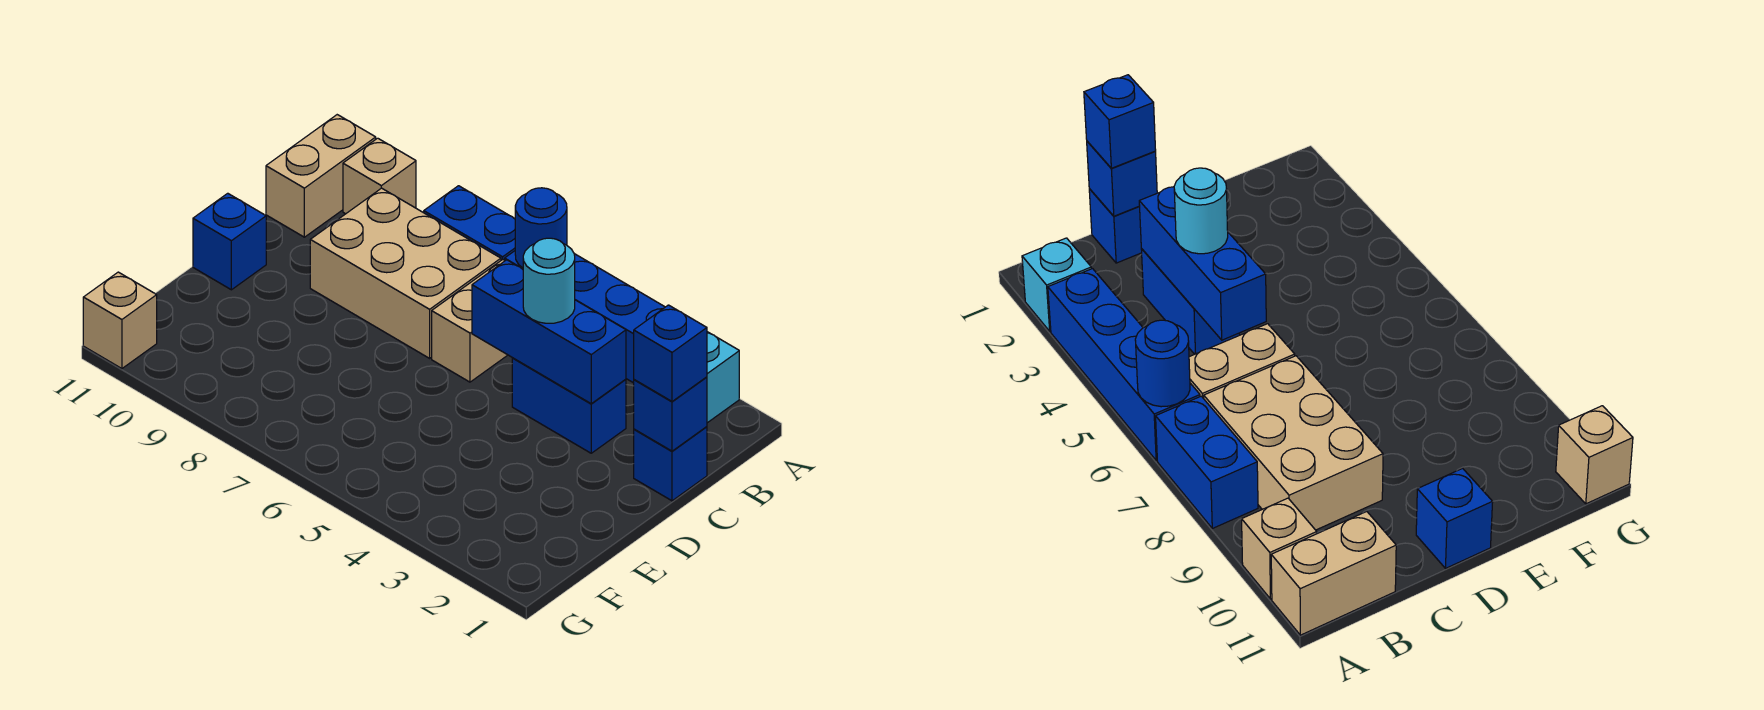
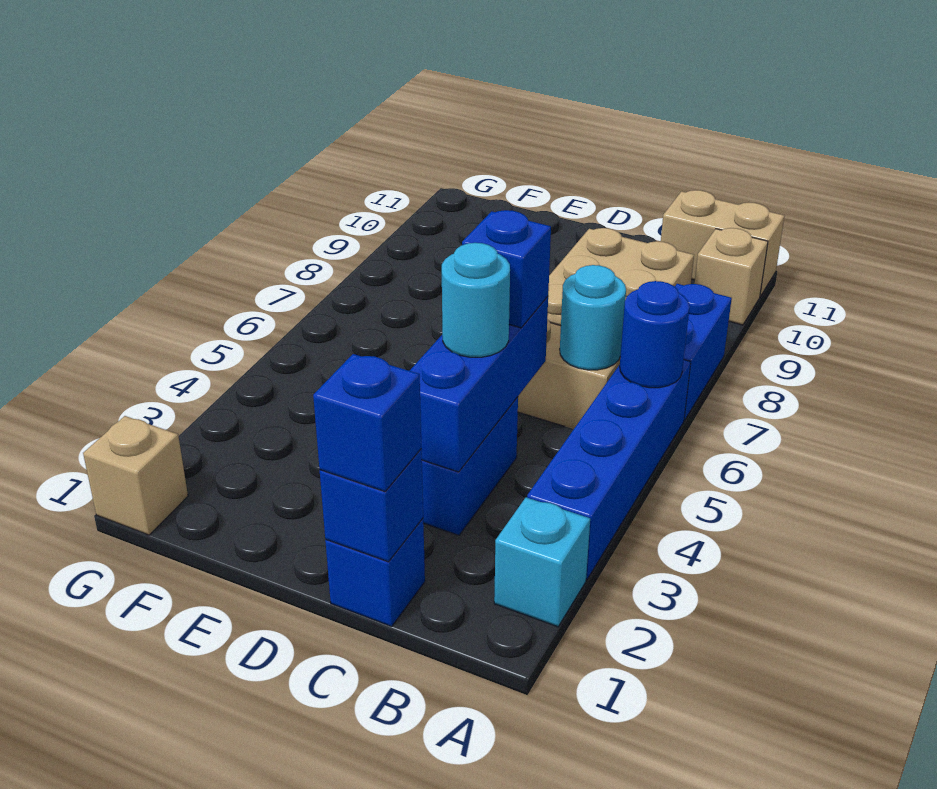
none -> cyan 1x1 round brick [560,265,626,370]
blue 1x1 brick [193,193,266,290] -> blue 1x1 brick moved to [462,210,551,328]
tan 1x1 brick [83,272,157,369] -> tan 1x1 brick moved to [83,416,188,535]

